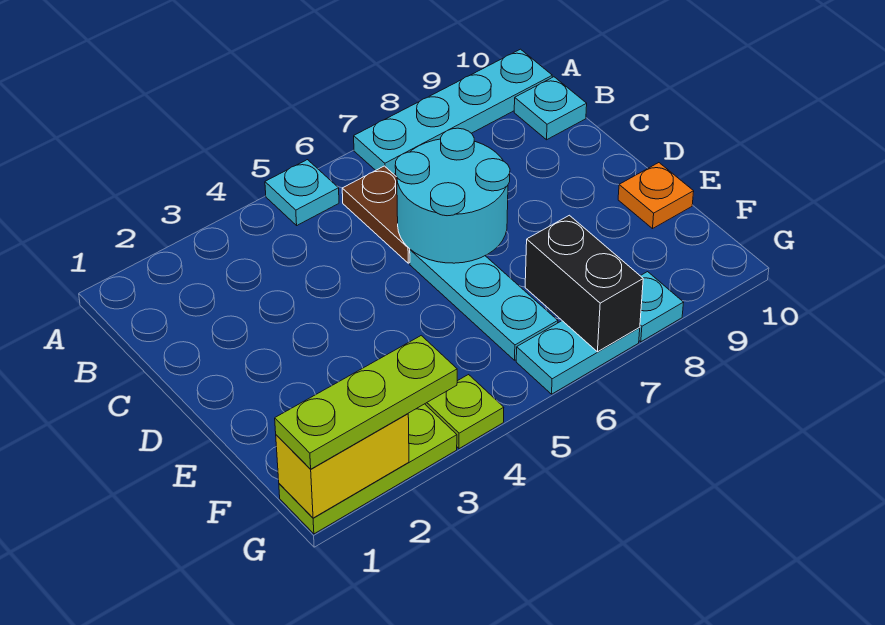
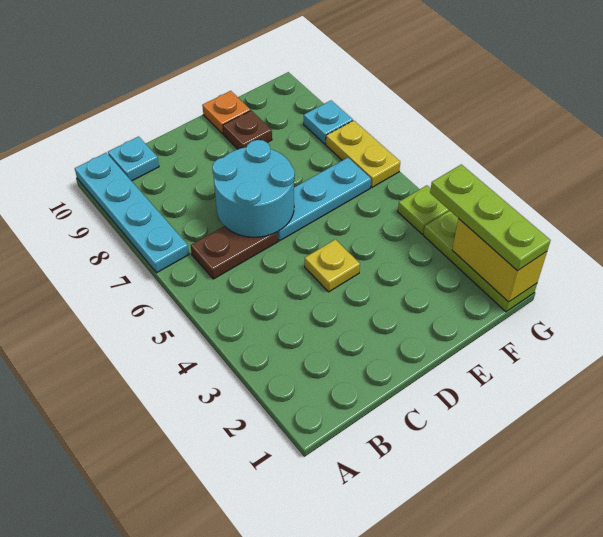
cyan 1x1 plate [265,160,339,225] -> none
none -> yellow 1x1 plate [305,239,360,292]
none -> brown 1x1 plate [223,110,272,149]
black 1x2 brick [525,215,643,352] -> none
cyan 1x2 plate [516,321,640,394] -> yellow 1x2 plate [326,120,400,187]

